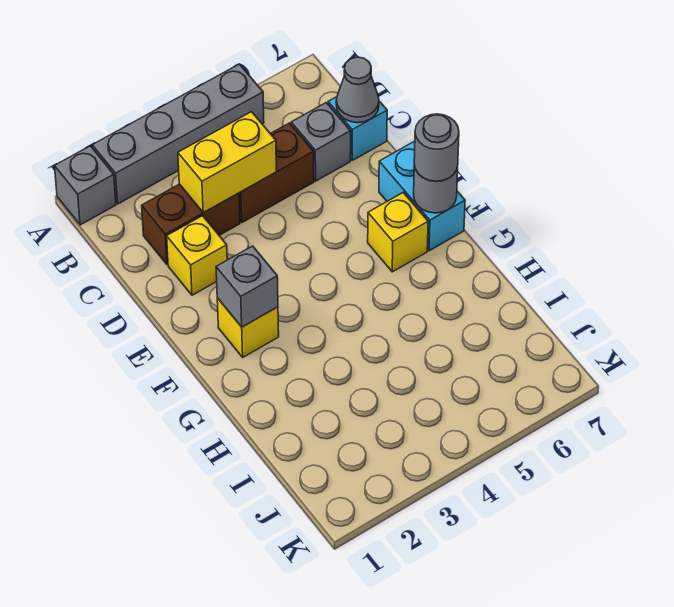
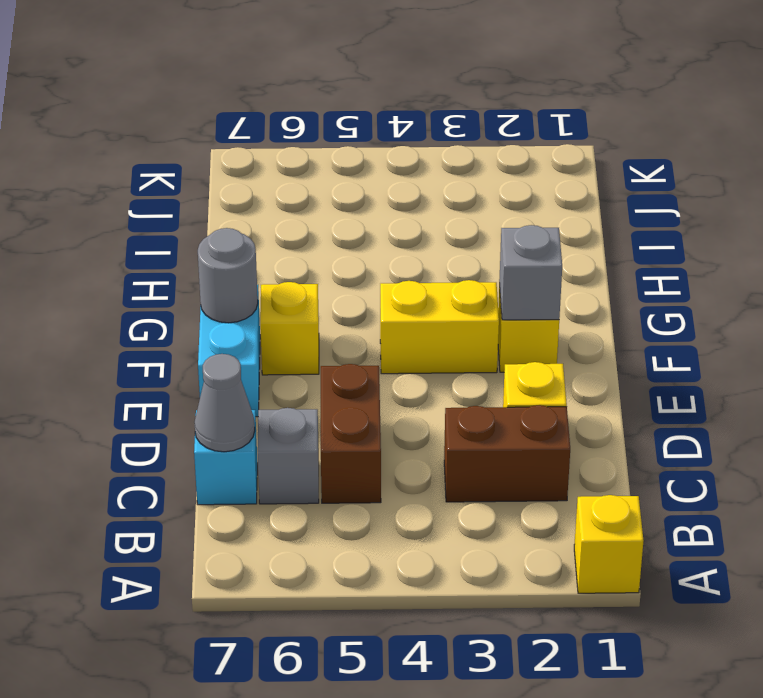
grey 1x1 brick [55,146,116,225] -> yellow 1x1 brick [574,495,643,593]
grey 1x4 brick [92,64,264,204] -> none
yellow 1x2 brick [178,112,276,213] -> yellow 1x2 brick moved to [380,280,499,374]
brown 1x2 brick [239,123,314,222] -> brown 1x2 brick turned to [321,364,381,503]
grey 1x1 round brick [414,114,459,181] -> none

